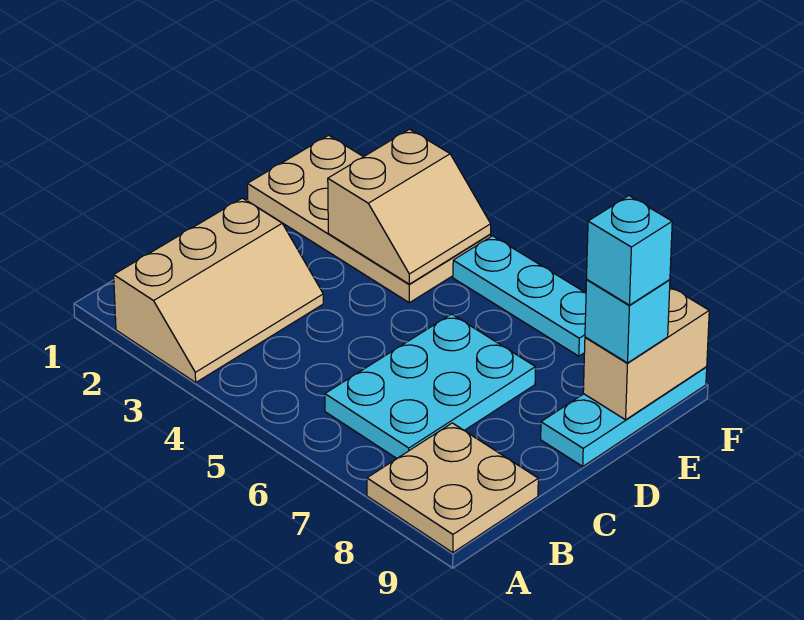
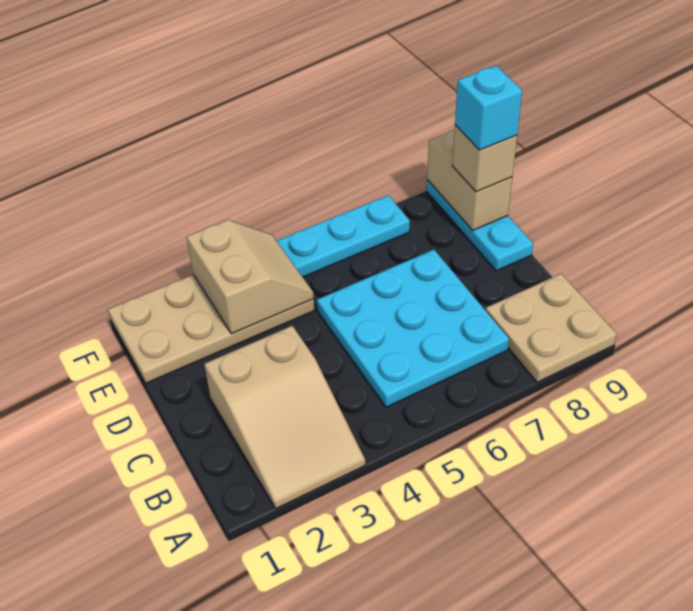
tan 2x3 slope [114,198,323,382] -> tan 2x3 slope turned to [204,326,365,509]
cyan 2x3 plate [325,314,535,458] -> cyan 3x3 plate [317,250,509,407]
cyan 1x1 brick [585,280,670,363] -> tan 1x1 brick [452,125,517,192]

